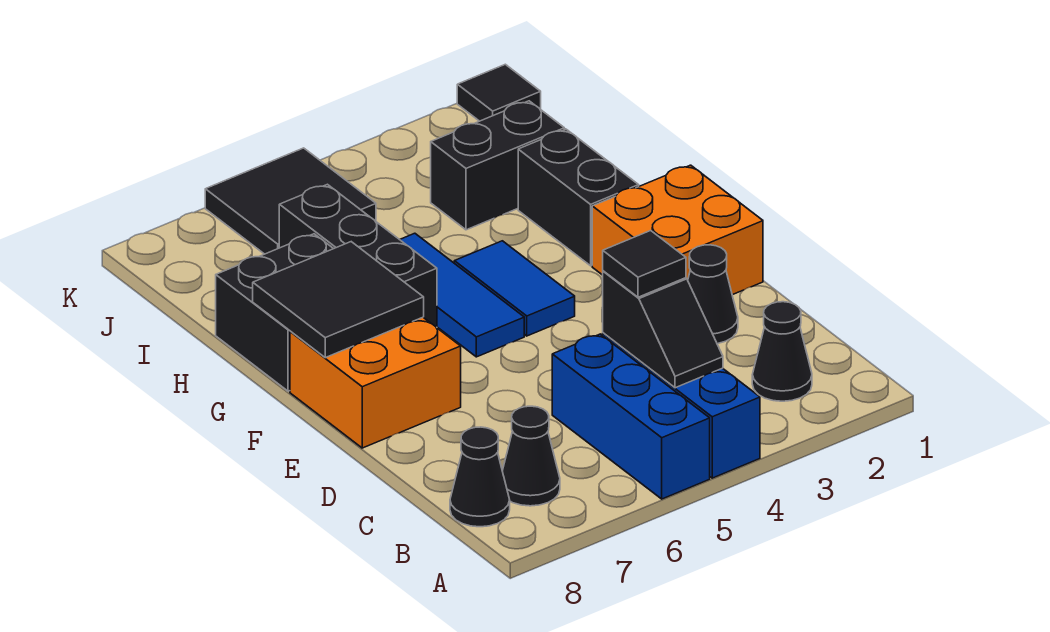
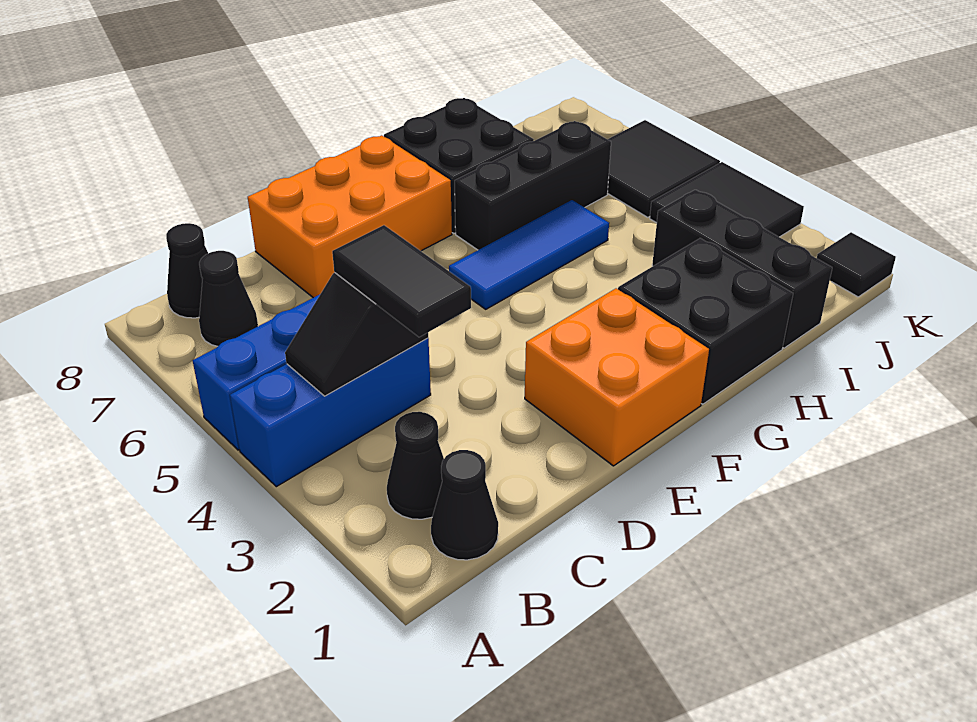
black 1x1 tile [603,231,686,297] -> black 1x2 tile [332,225,471,337]
black 1x1 cone [688,245,738,344] -> black 1x1 cone moved to [431,450,498,560]
orange 2x2 brick [290,317,461,448] -> orange 2x3 brick [248,135,452,298]
blue 1x2 tile [454,241,575,336] -> none
black 2x2 tile [253,242,424,358] -> black 2x2 tile moved to [650,162,804,237]
black 1x2 brick [518,129,639,266] -> black 2x2 brick [618,238,793,404]
black 1x2 brick [431,101,564,230] -> black 1x3 brick [652,190,832,348]

